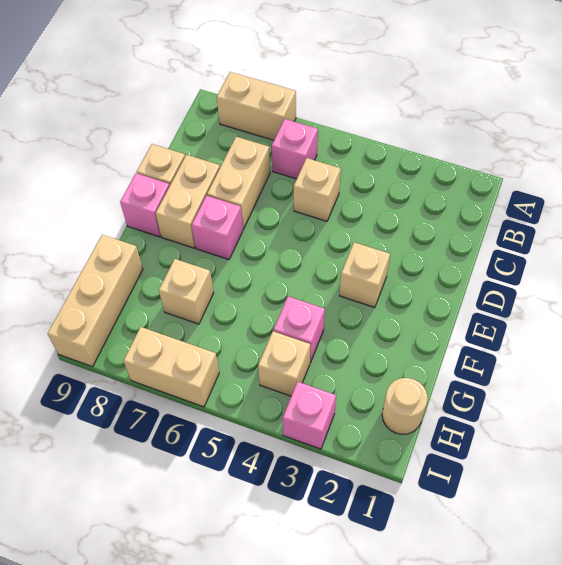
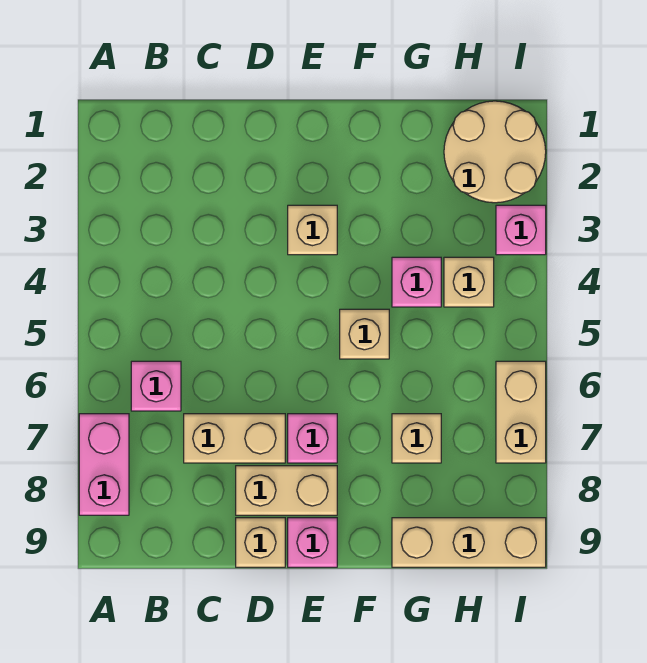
tan 1x2 brick [217,72,296,140] -> pink 1x2 brick [79,414,129,515]
tan 1x1 brick [294,158,341,221] -> tan 1x1 brick moved to [340,309,389,359]
tan 1x1 round brick [382,378,428,434] -> tan 2x2 round brick [444,101,546,203]

